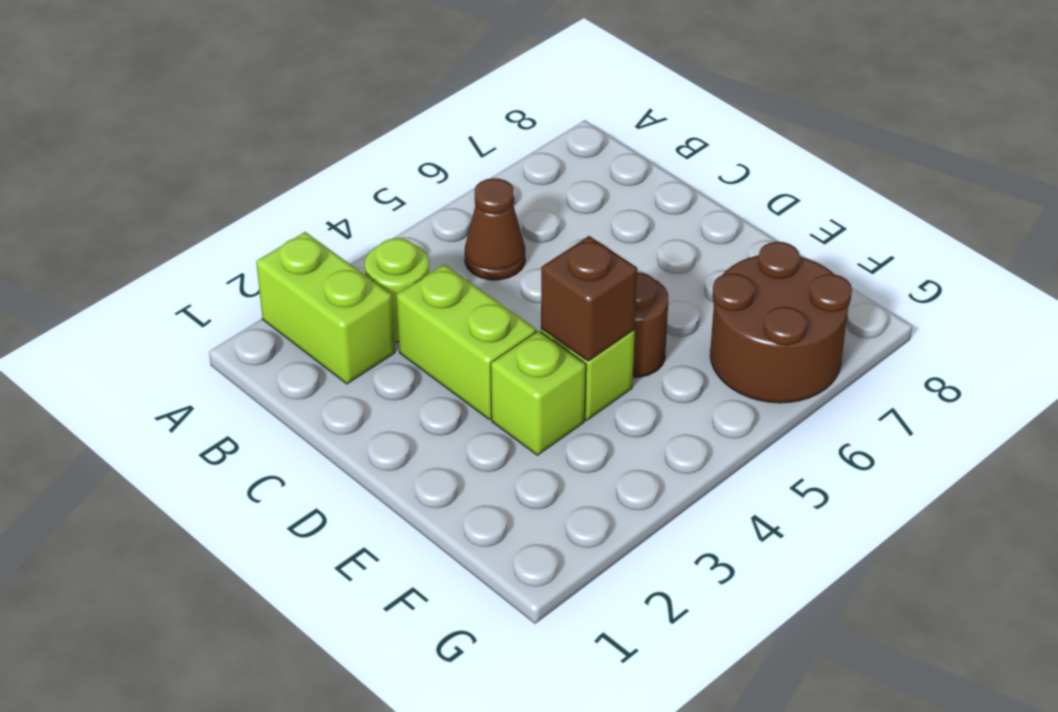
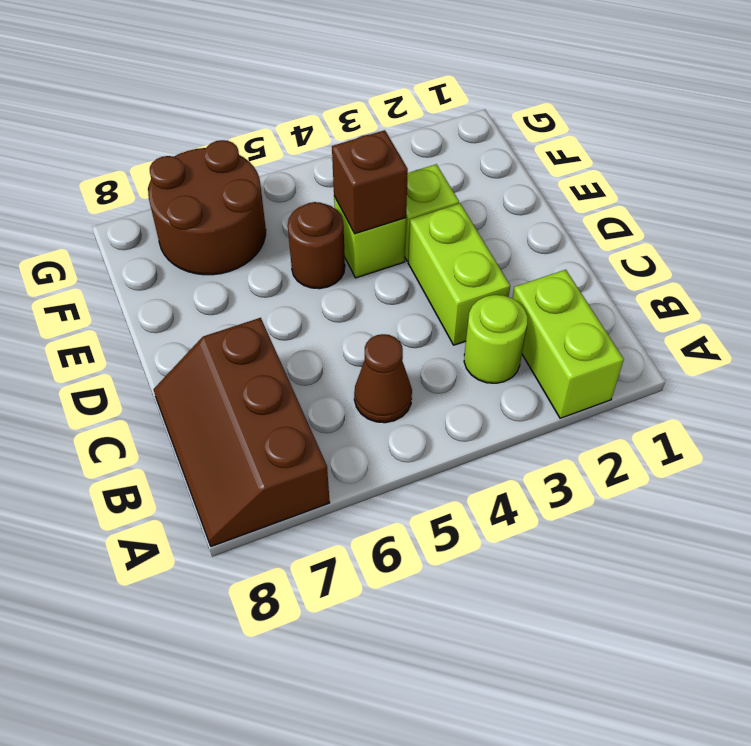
none -> brown 2x3 slope [154,318,330,547]

